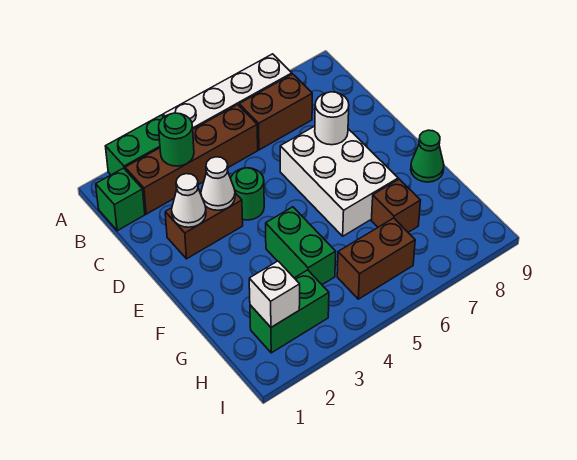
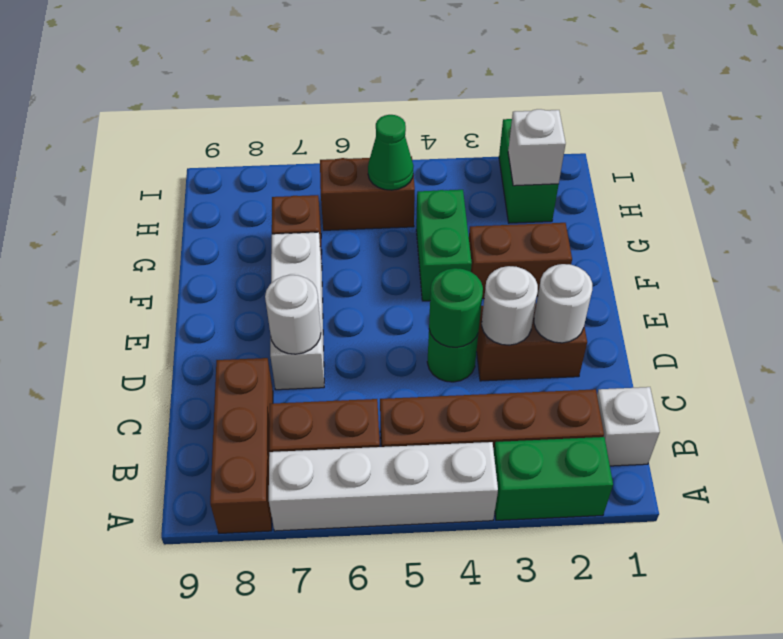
none -> brown 1x3 brick [210,358,273,533]
green 1x1 brick [96,168,145,231] -> white 1x1 brick [597,387,660,466]
green 1x1 round brick [159,113,194,166] -> green 1x1 round brick moved to [429,268,483,347]
white 1x1 cone [172,174,206,227] -> white 1x1 round brick [534,264,592,343]
white 1x1 cone [201,157,235,210] -> white 1x1 round brick [482,266,538,345]
white 2x3 brick [280,126,398,236] -> white 1x3 brick [270,232,324,390]
none -> brown 1x2 brick [469,223,572,299]
green 1x1 cone [411,130,444,182] -> green 1x1 cone moved to [368,115,413,190]
green 1x2 brick [250,270,329,353] -> green 1x2 brick turned to [499,119,559,223]

